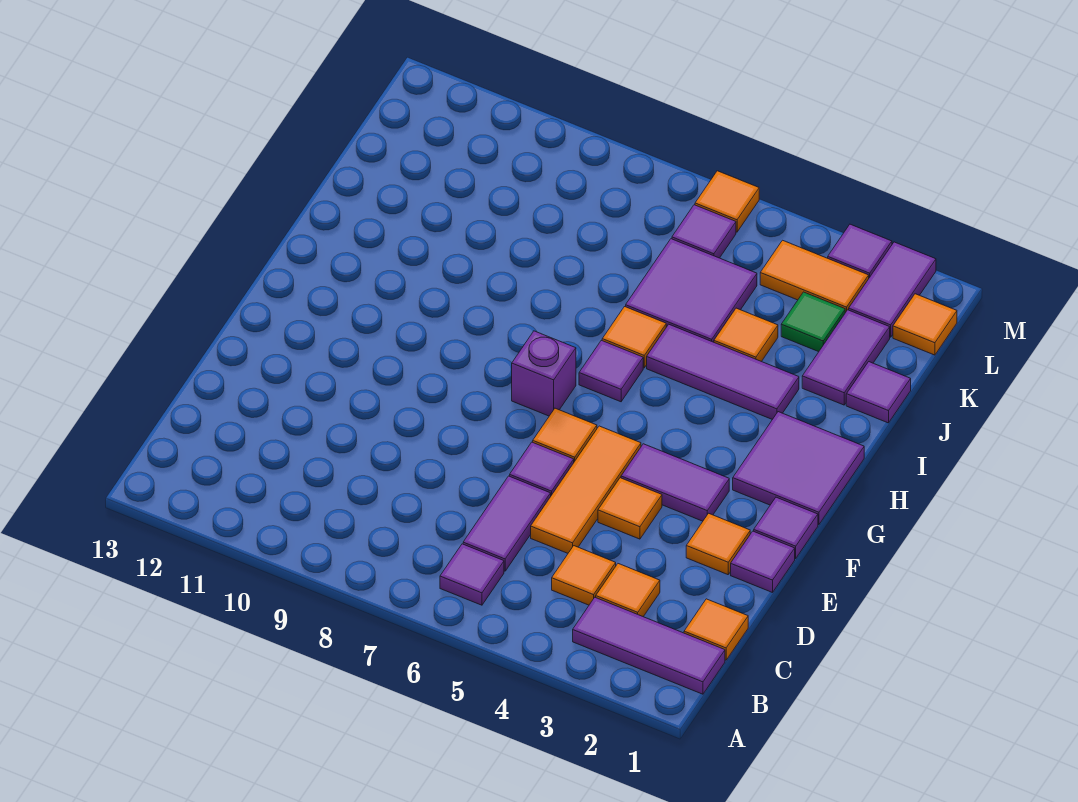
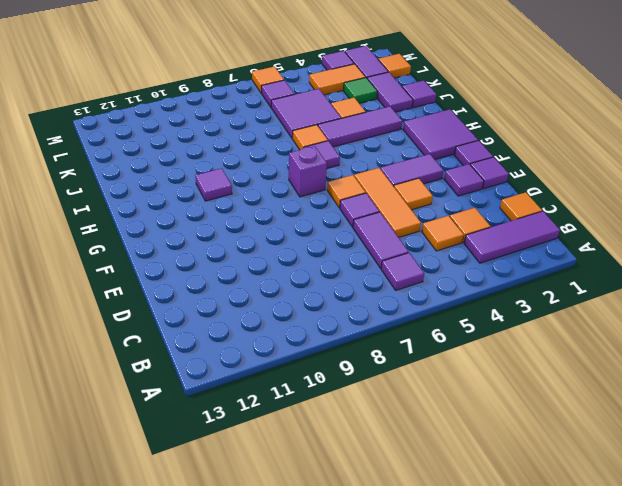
orange 1x1 tile [686,513,750,575] -> purple 1x1 tile [444,164,484,196]
none -> purple 1x1 tile [195,168,232,201]

